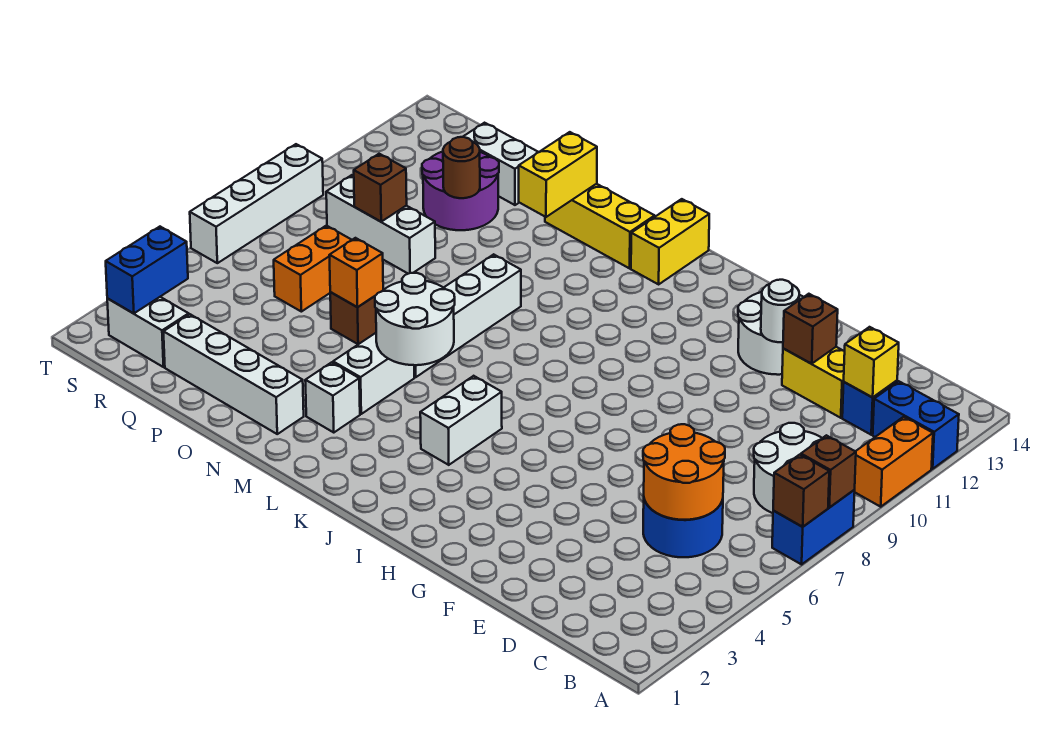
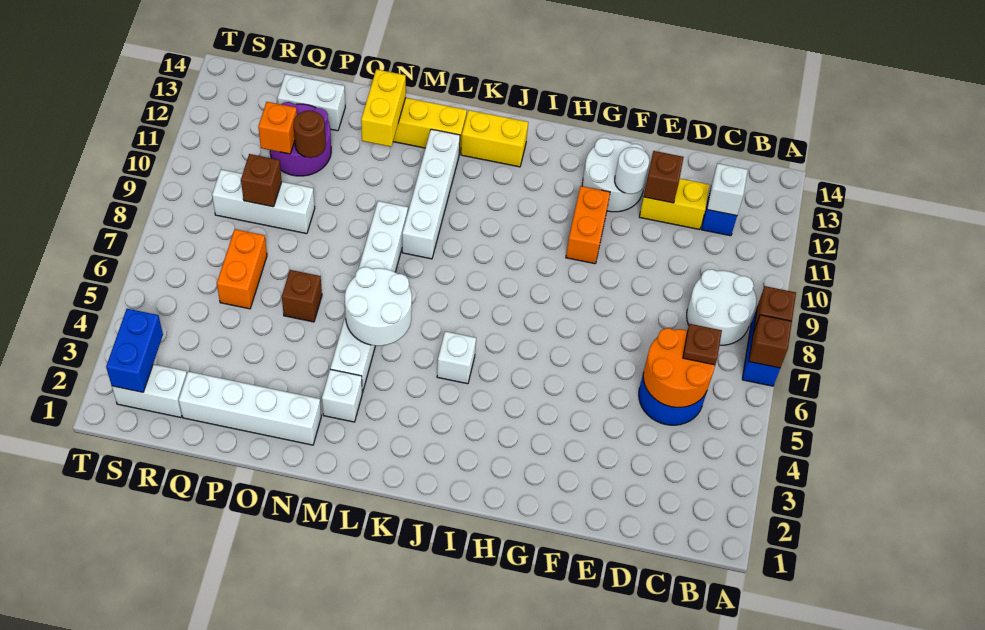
orange 1x2 brick [854,417,933,507] -> orange 1x2 brick moved to [566,186,610,264]
blue 1x2 brick [873,381,959,469] -> none
none -> brown 1x1 plate [683,324,722,365]
yellow 1x1 brick [844,327,899,397] -> white 1x1 brick [707,163,748,216]
white 1x2 brick [420,376,502,465] -> white 1x1 brick [437,331,476,384]
yellow 1x2 brick [631,199,709,284] -> yellow 1x2 brick turned to [461,110,528,167]
orange 1x1 brick [329,238,383,307] -> orange 1x1 brick moved to [258,102,297,154]
white 1x4 brick [190,144,323,263] -> white 1x4 brick moved to [402,129,460,259]

